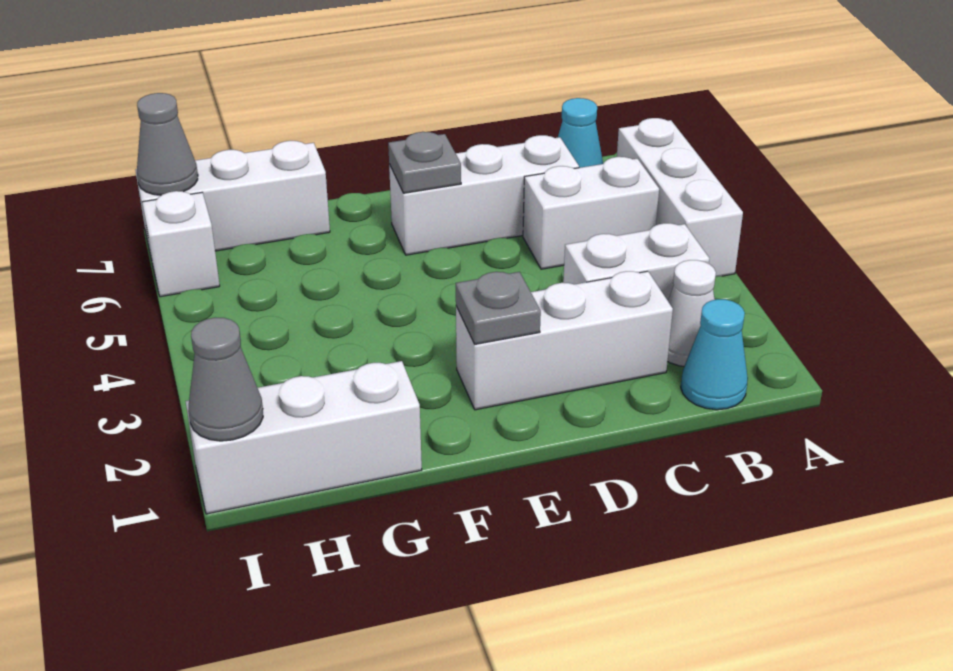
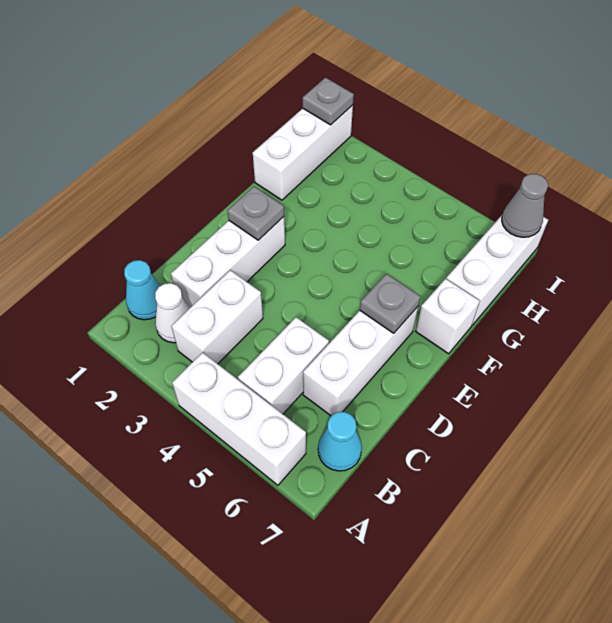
grey 1x1 cone [188,318,263,441] -> grey 1x1 plate [303,78,354,125]
white 1x1 brick [142,191,220,297] -> white 1x1 brick moved to [416,279,480,354]

